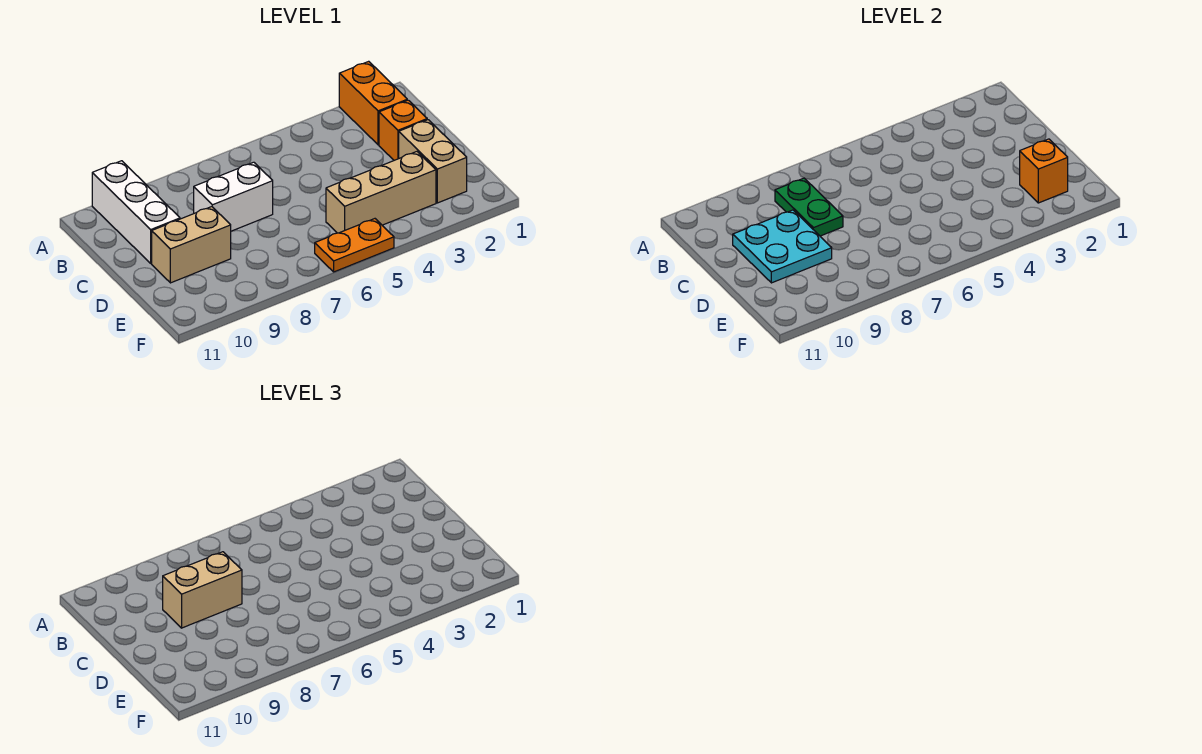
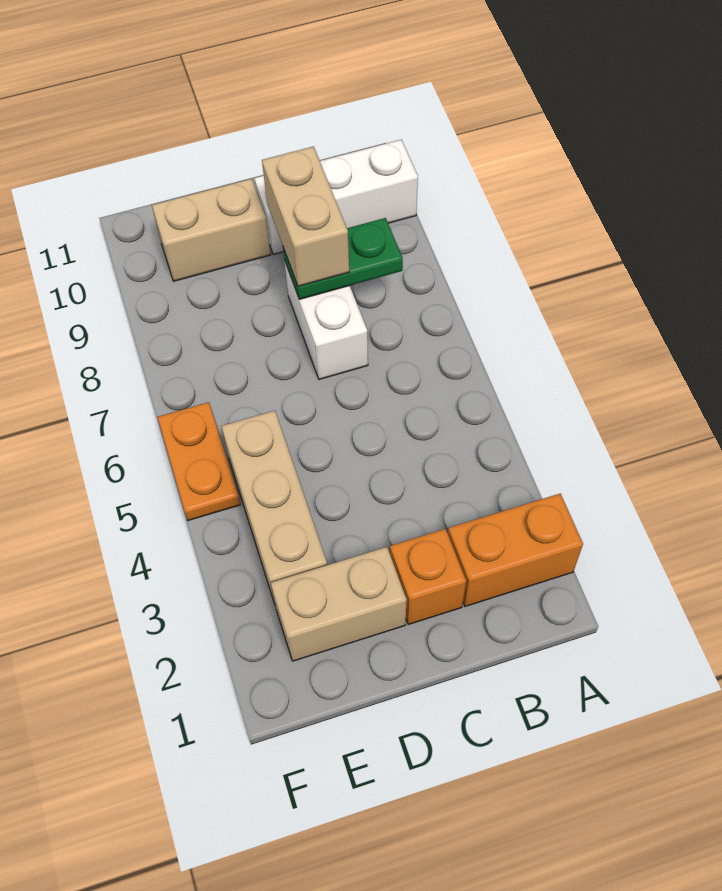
cyan 2x2 plate [733,210,832,283] -> none
tan 1x2 brick [152,207,231,283] -> tan 1x2 brick turned to [152,179,271,281]
orange 1x1 brick [1020,139,1068,203] -> none

